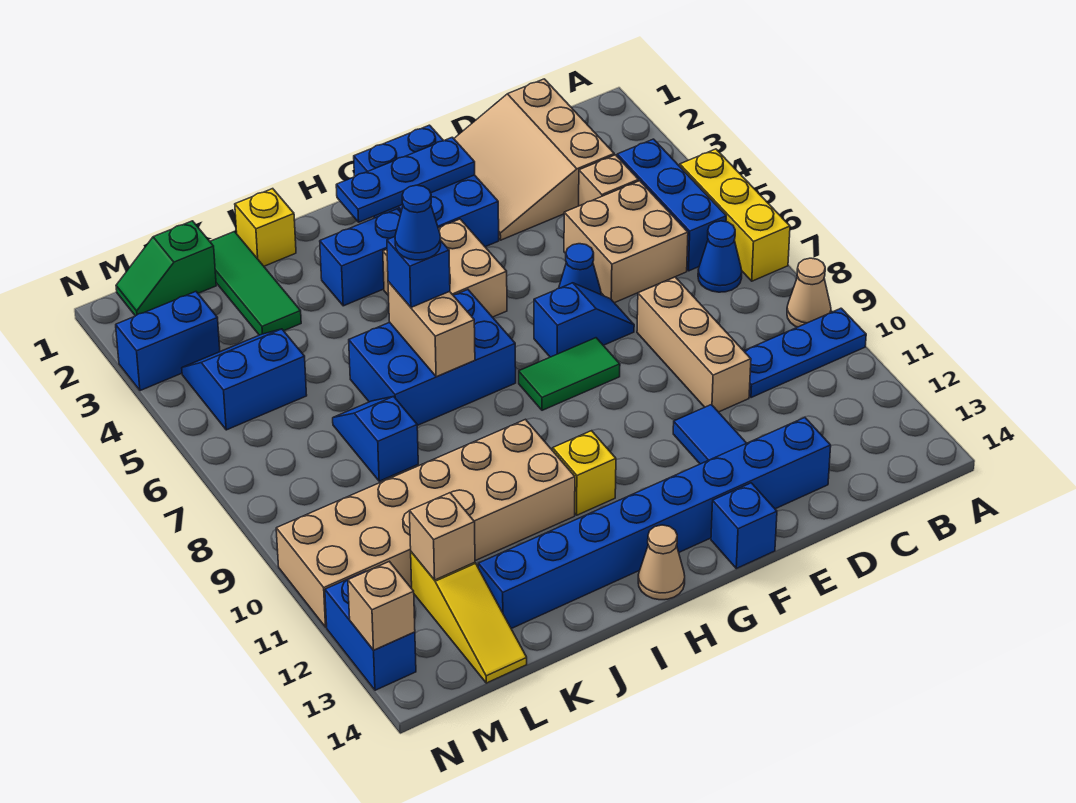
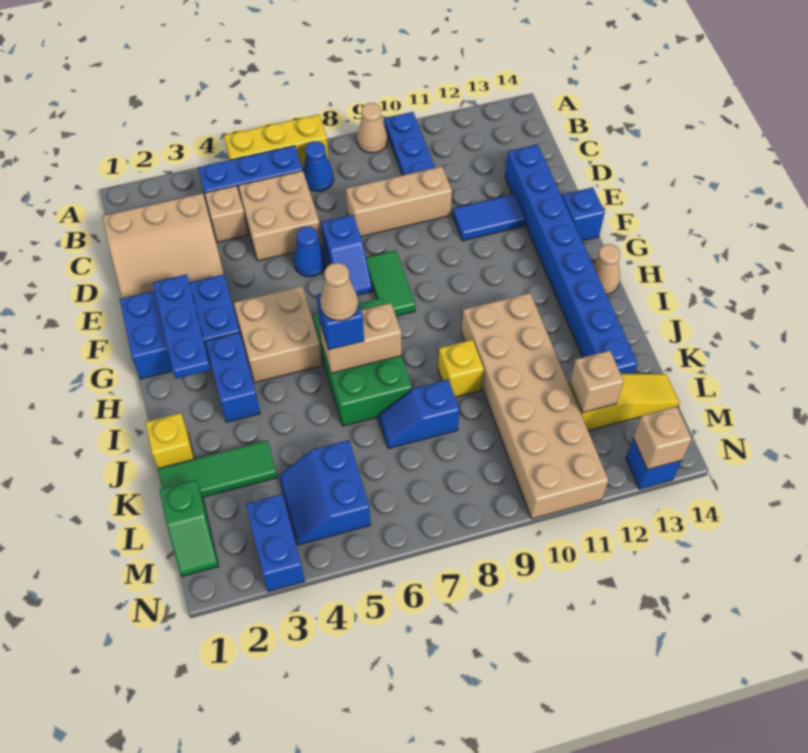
blue 1x2 slope [534,283,634,357] -> blue 1x2 slope turned to [321,215,372,295]
blue 2x3 brick [349,290,516,426] -> green 2x3 brick [313,298,412,426]
yellow 1x1 brick [553,431,616,515] -> yellow 1x1 brick moved to [438,340,484,397]
blue 1x1 cone [395,185,441,260] -> tan 1x1 cone [320,263,358,321]
blue 1x2 brick [325,571,416,690] -> blue 1x1 brick [626,438,682,489]

